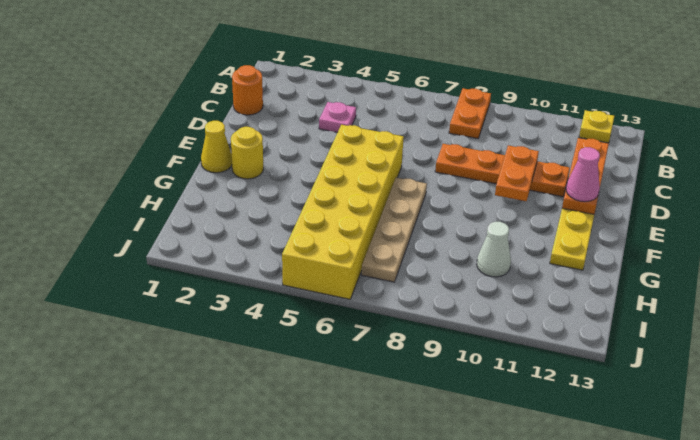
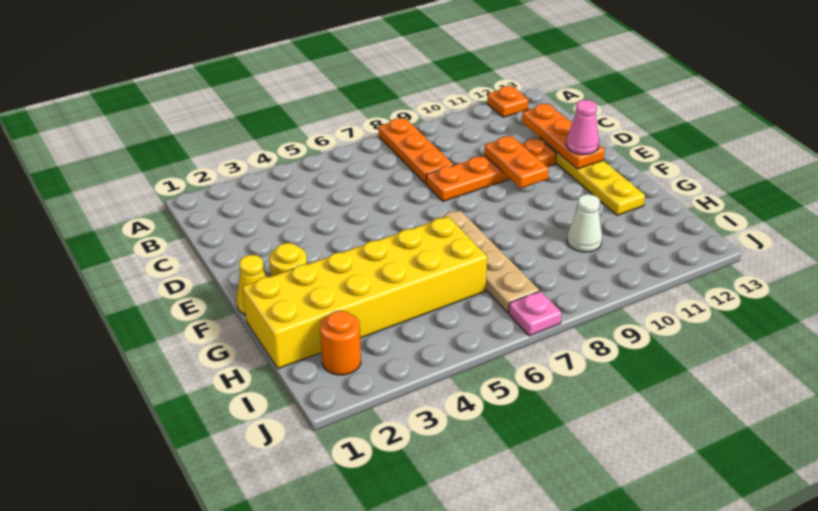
orange 1x2 plate [449,88,491,139] -> orange 1x3 plate [379,118,454,184]
yellow 1x1 plate [579,110,614,143] -> orange 1x1 plate [487,86,529,117]
orange 1x1 round brick [232,65,263,115] -> orange 1x1 round brick moved to [320,311,361,375]
pink 1x1 plate [319,102,356,132] -> pink 1x1 plate moved to [509,291,562,336]
yellow 2x6 brick [282,125,404,299] -> yellow 2x6 brick turned to [242,217,487,369]

